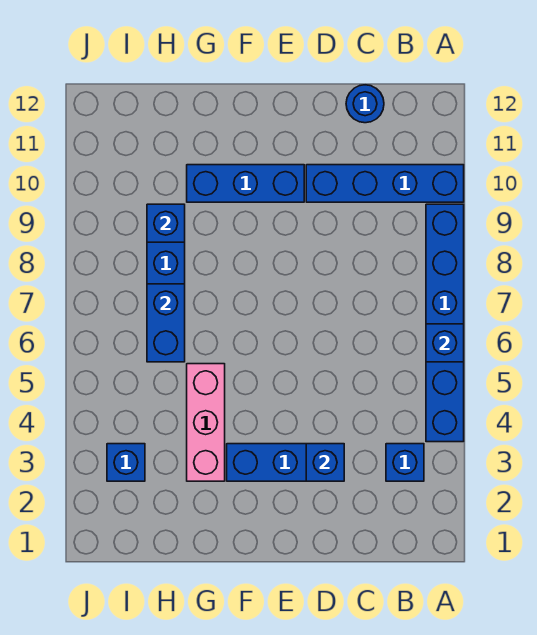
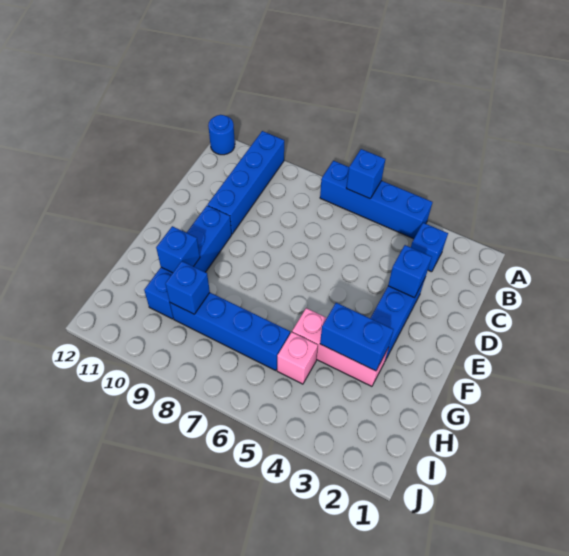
blue 1x6 brick [426,204,464,442] -> blue 1x4 brick [320,161,432,239]
blue 1x1 round brick [346,85,384,123] -> blue 1x1 round brick moved to [208,115,235,155]
blue 1x3 brick [187,165,304,202] -> blue 1x4 brick [144,206,232,319]
none -> pink 1x1 brick [277,332,318,384]
blue 1x2 brick [147,284,185,362] -> blue 1x2 brick moved to [320,303,393,371]
blue 1x1 brick [107,444,145,481] -> blue 1x1 brick moved to [156,226,200,273]

